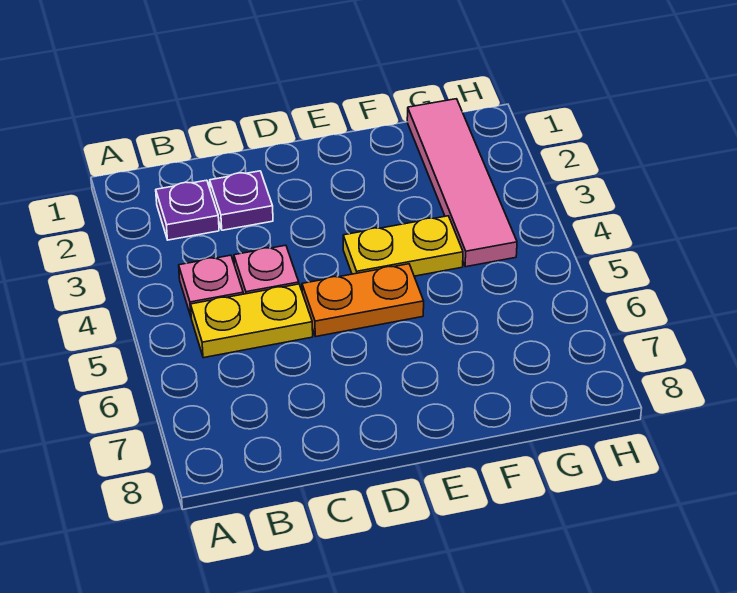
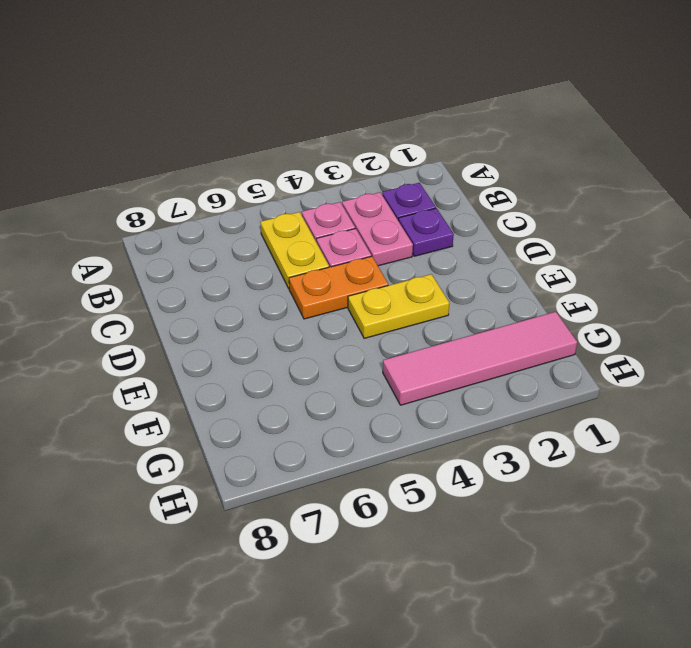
none -> pink 1x2 plate [342,192,413,266]
orange 1x2 plate [302,264,424,337] -> orange 1x2 plate turned to [289,256,388,319]
yellow 1x2 plate [343,216,463,276] -> yellow 1x2 plate turned to [348,274,449,338]

